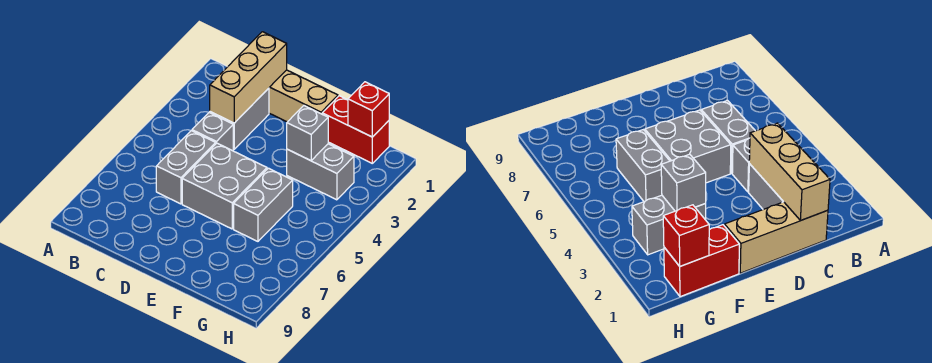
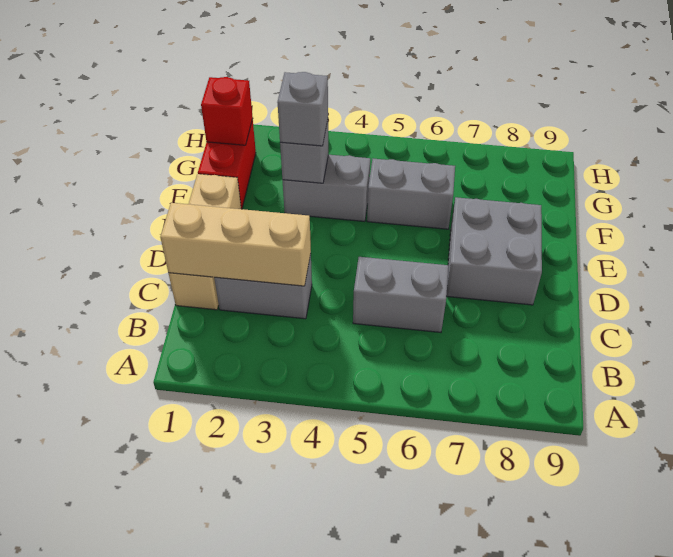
grey 1x1 brick [192,112,233,151] -> grey 1x1 brick moved to [277,72,328,146]
grey 2x2 brick [182,143,267,229] -> grey 2x2 brick moved to [446,197,542,305]
grey 1x2 brick [287,144,354,200] -> grey 1x2 brick turned to [282,155,370,221]

